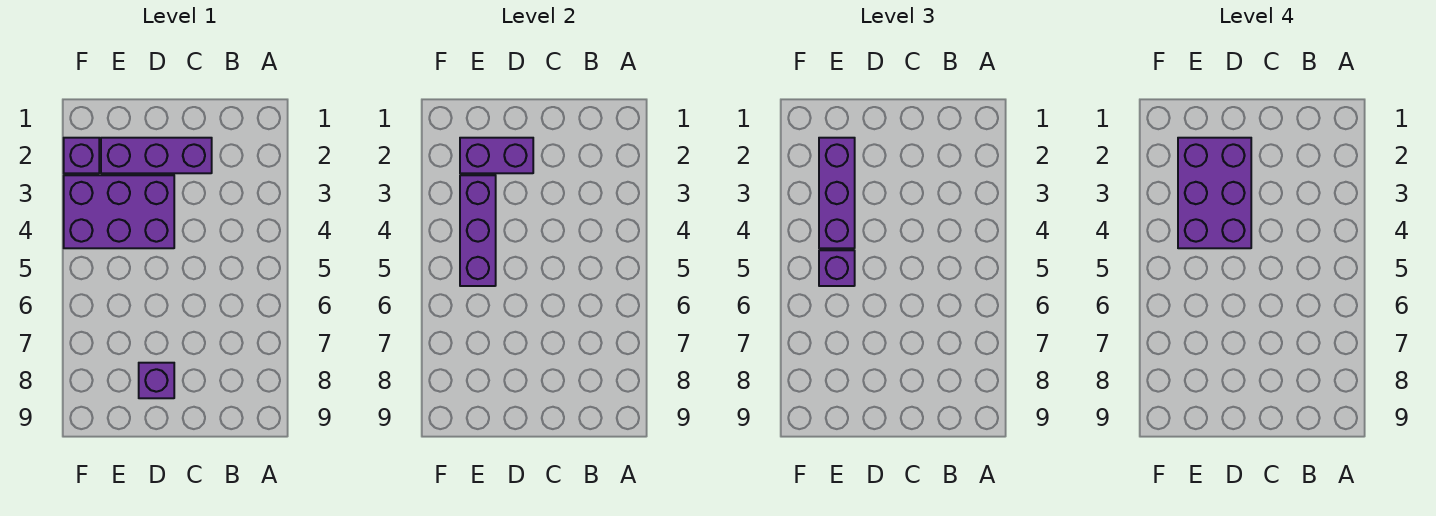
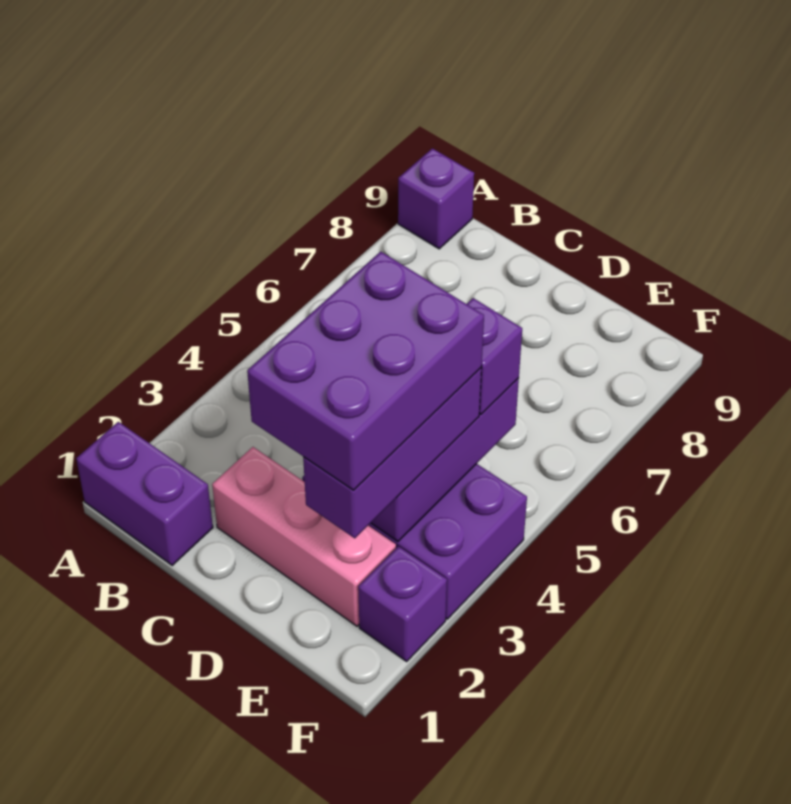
purple 1x3 brick [101,138,212,173] -> pink 1x3 brick [212,447,396,626]
purple 1x2 brick [460,138,533,173] -> purple 1x2 brick moved to [76,422,213,565]
purple 1x1 brick [139,363,174,398] -> purple 1x1 brick moved to [398,148,474,249]

